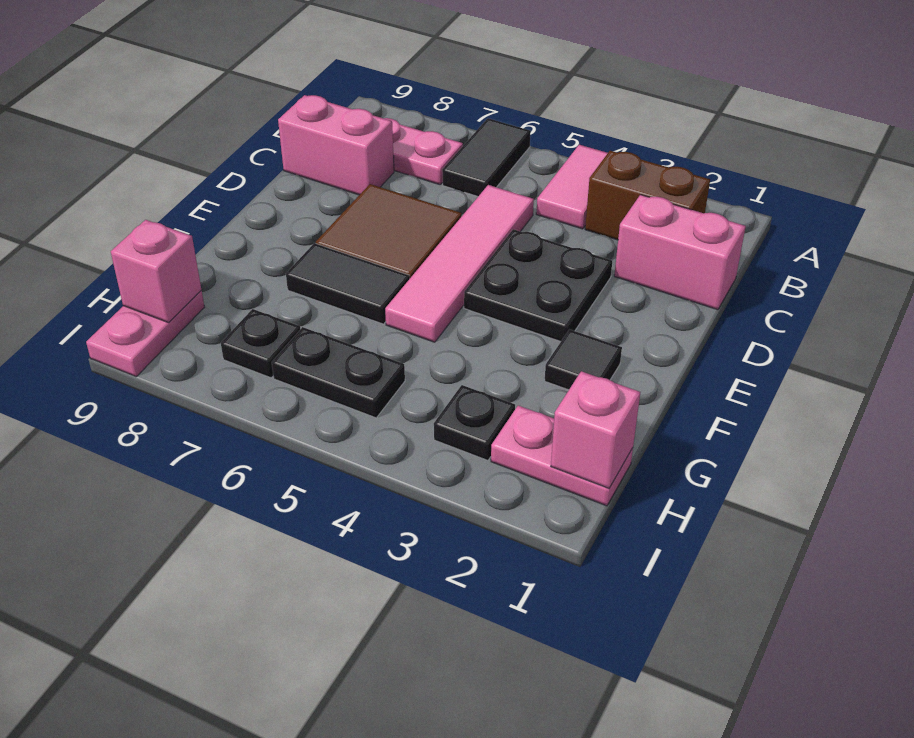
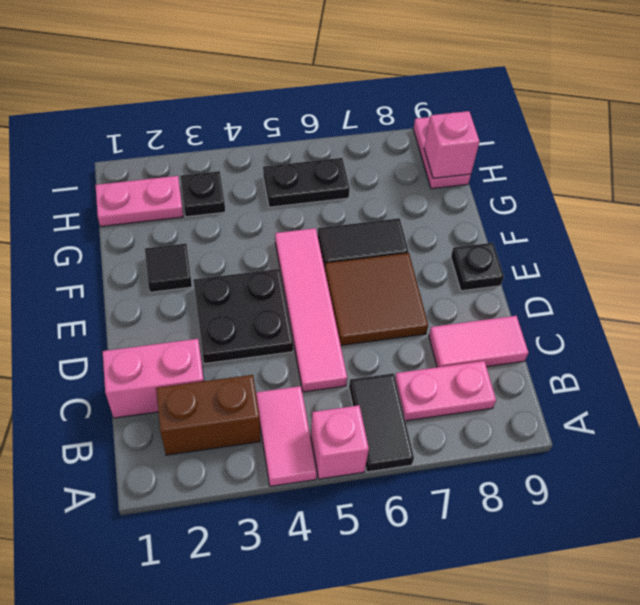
pink 1x2 brick [278,95,394,195] -> pink 1x2 tile [429,316,529,367]
pink 1x1 brick [551,371,640,488] -> pink 1x1 brick moved to [311,405,369,479]
black 1x1 plate [221,309,300,378] -> black 1x1 plate moved to [451,243,504,291]

